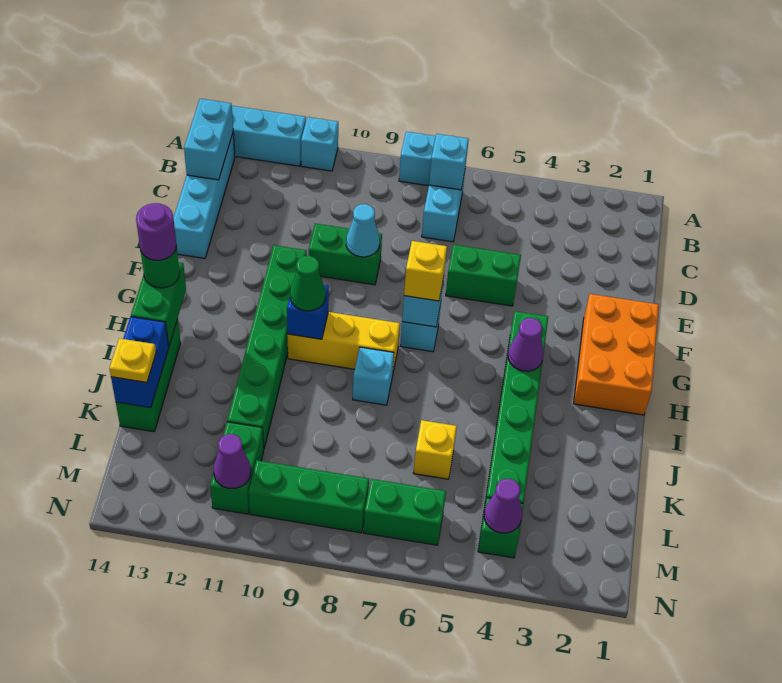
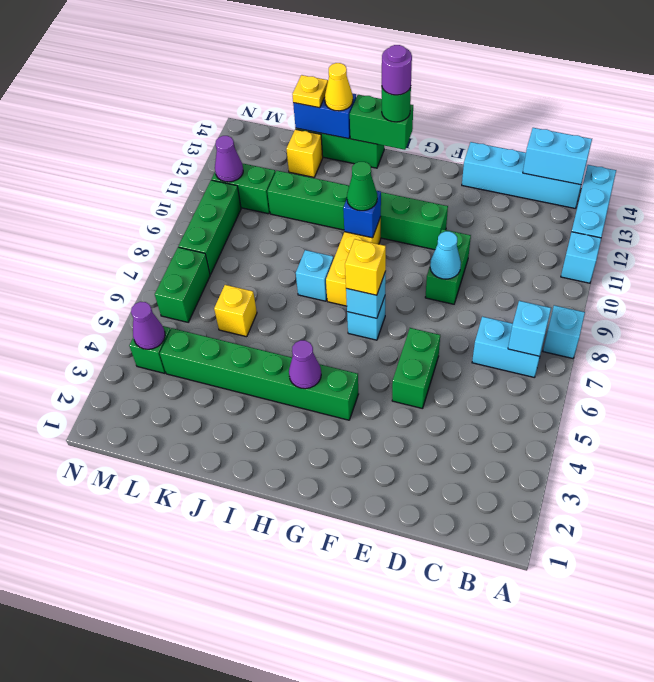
orange 2x3 brick [574,294,659,415] -> none
none -> yellow 1x1 cone [325,63,353,111]
none -> yellow 1x1 brick [286,129,323,177]

